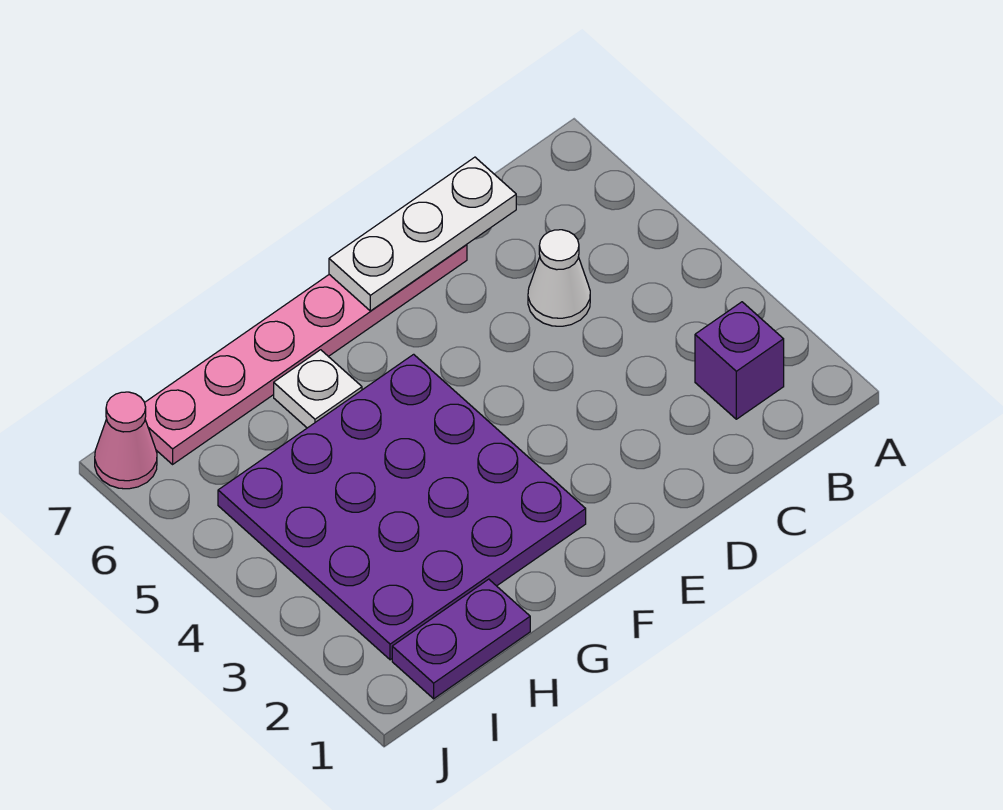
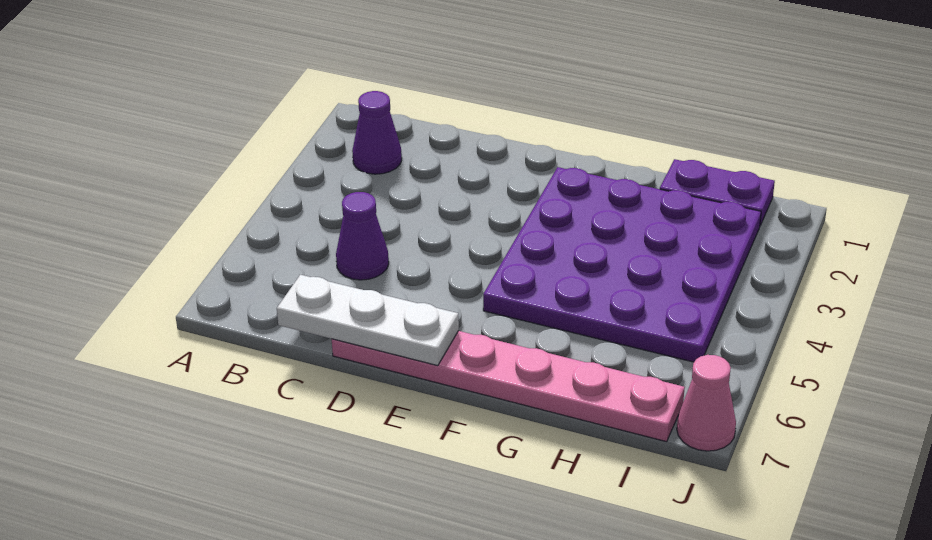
purple 1x1 brick [695,302,784,419] -> purple 1x1 cone [352,91,402,174]
white 1x1 cone [528,230,590,326] -> purple 1x1 cone [336,192,389,280]
white 1x1 plate [274,350,362,428] -> none

